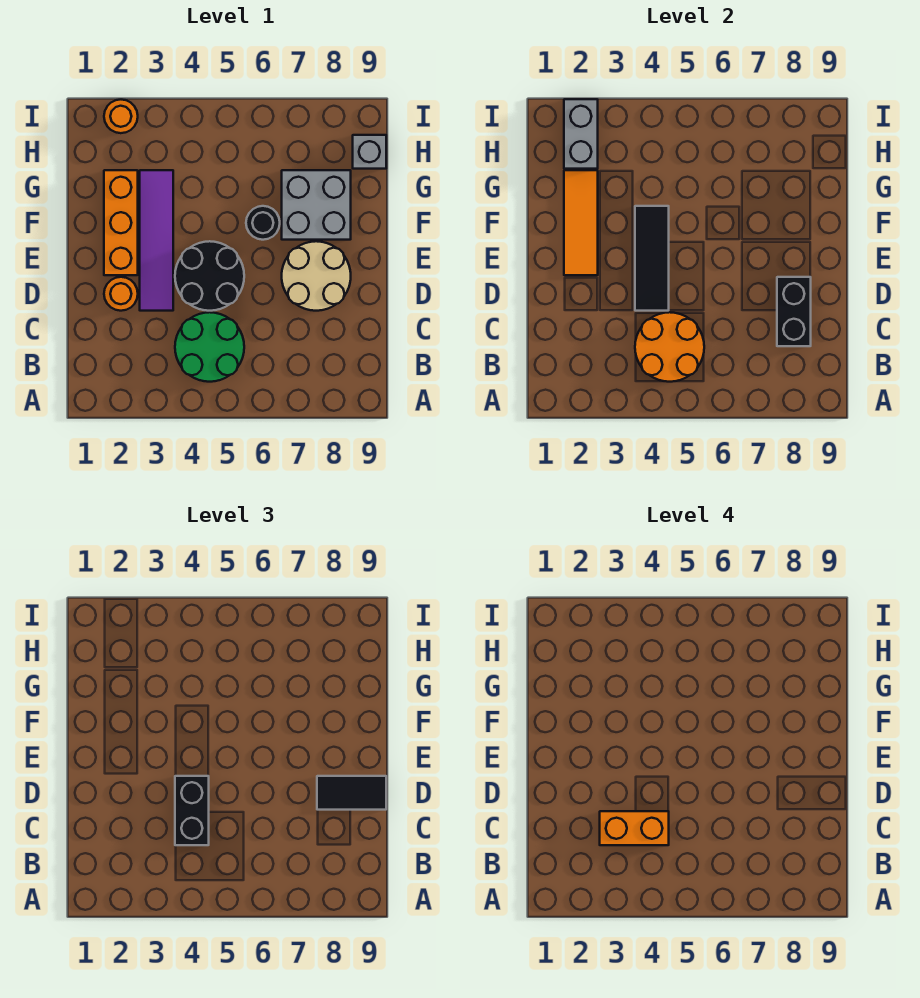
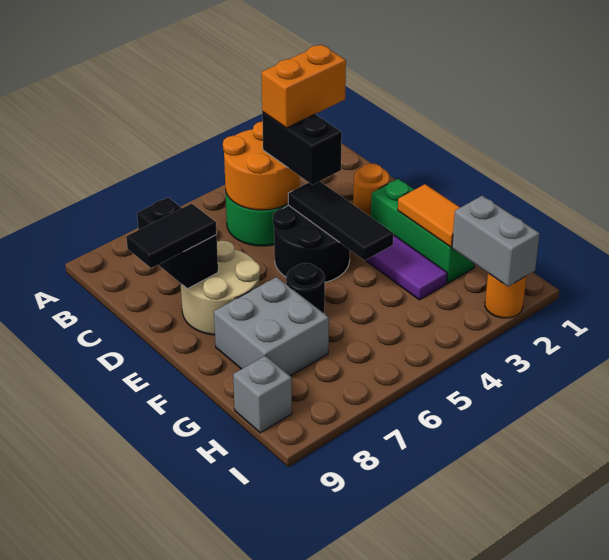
orange 1x3 brick [104,170,138,275] -> green 1x3 brick [371,179,475,283]
orange 1x3 tile [564,170,598,275] -> orange 1x2 tile [398,184,460,247]

